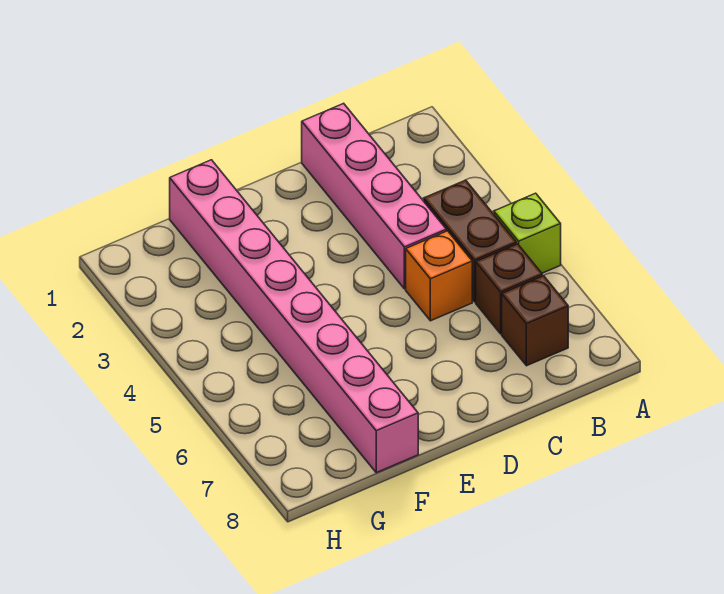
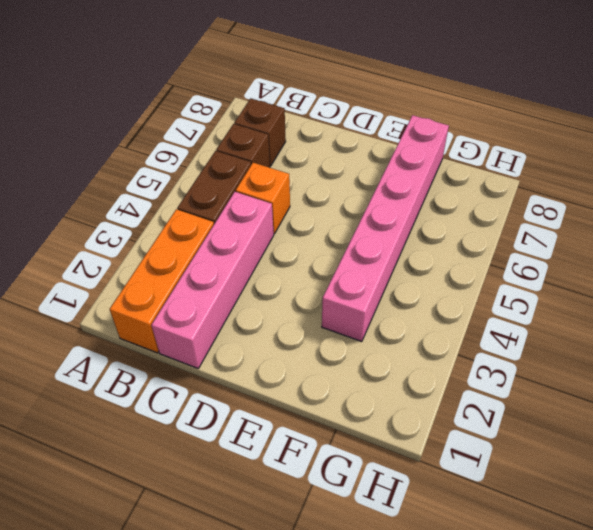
lime 1x1 brick [494,193,561,273] -> none
none -> orange 1x3 brick [110,209,214,353]
pink 1x8 brick [170,160,418,473] -> pink 1x6 brick [322,115,449,342]

